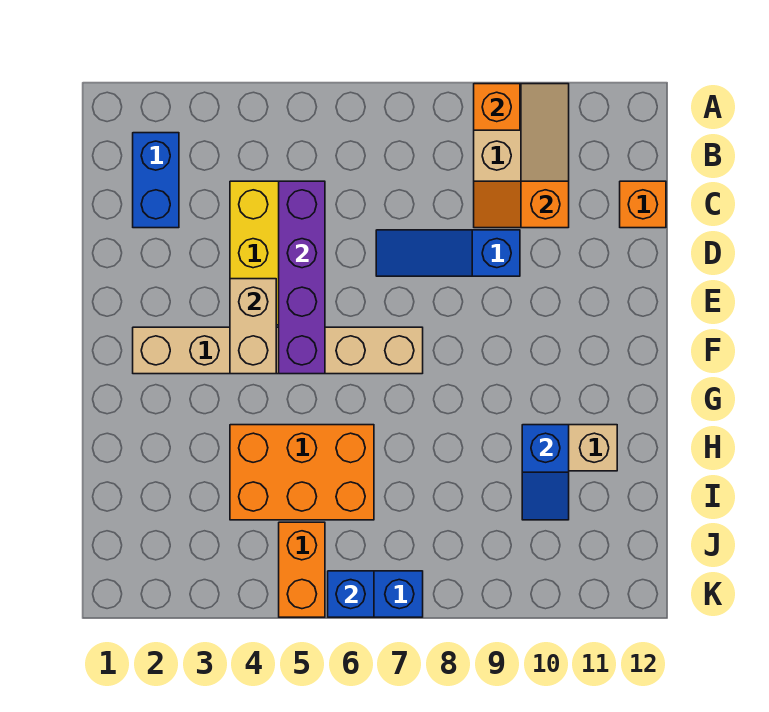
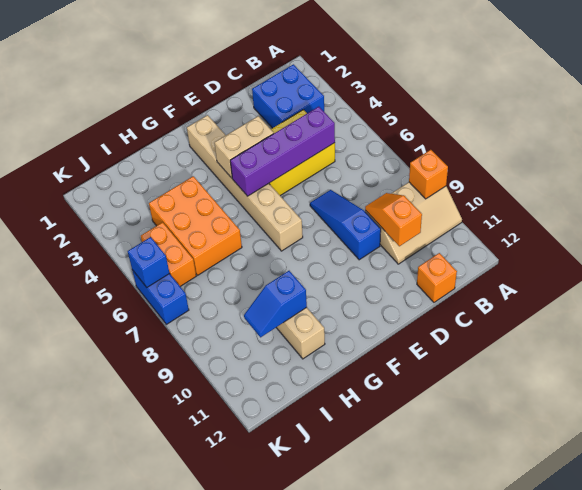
blue 1x2 brick [133,133,179,228] -> blue 2x2 brick [252,64,324,128]
orange 1x2 brick [279,522,325,617] -> orange 1x2 brick turned to [141,222,196,286]

